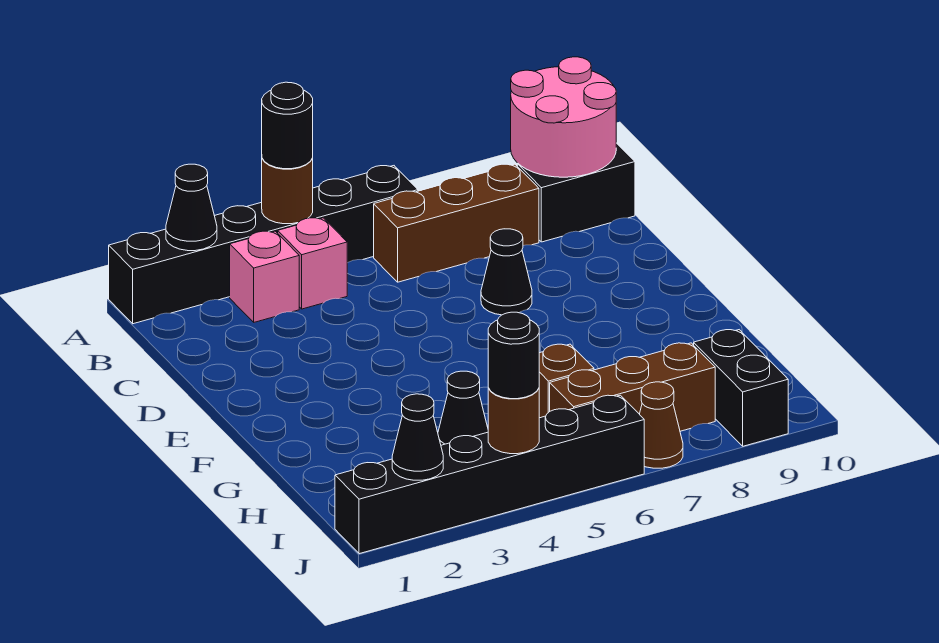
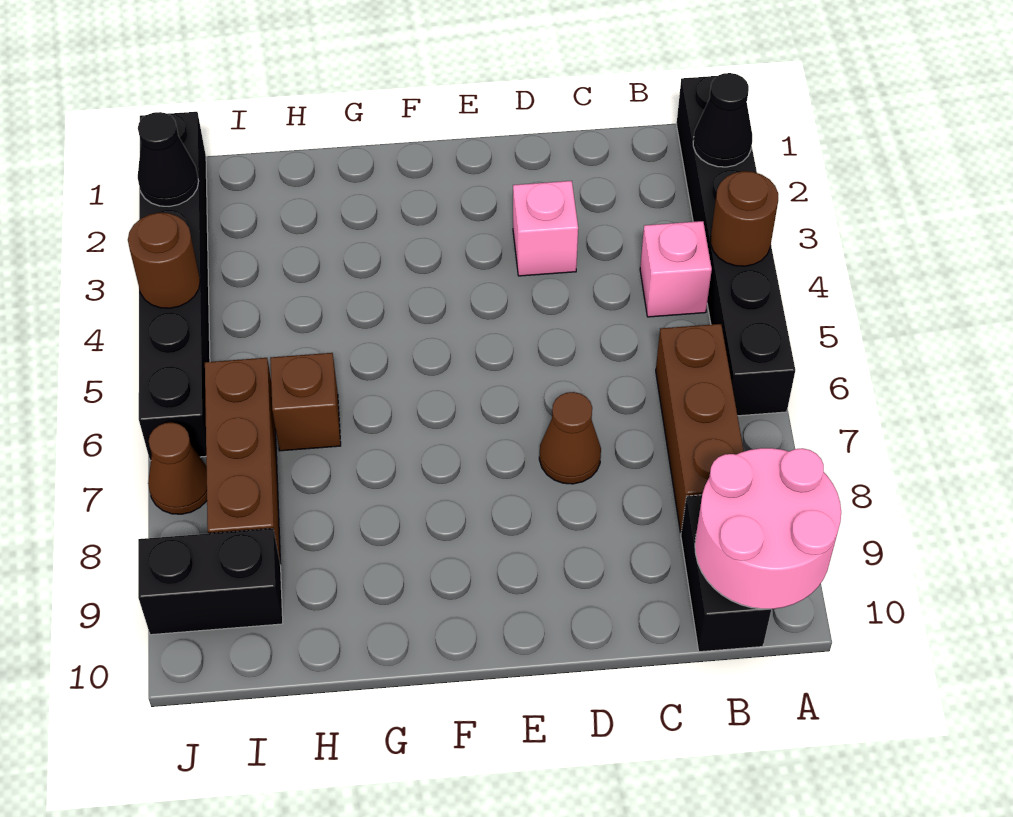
black 1x1 round brick [262,82,313,169] -> none
pink 1x1 brick [230,231,299,322] -> pink 1x1 brick moved to [513,181,578,276]
black 1x1 cone [481,229,532,315] -> brown 1x1 cone [539,392,601,484]
black 1x1 cone [438,371,488,445] -> none
black 1x1 round brick [488,312,539,399] -> none

